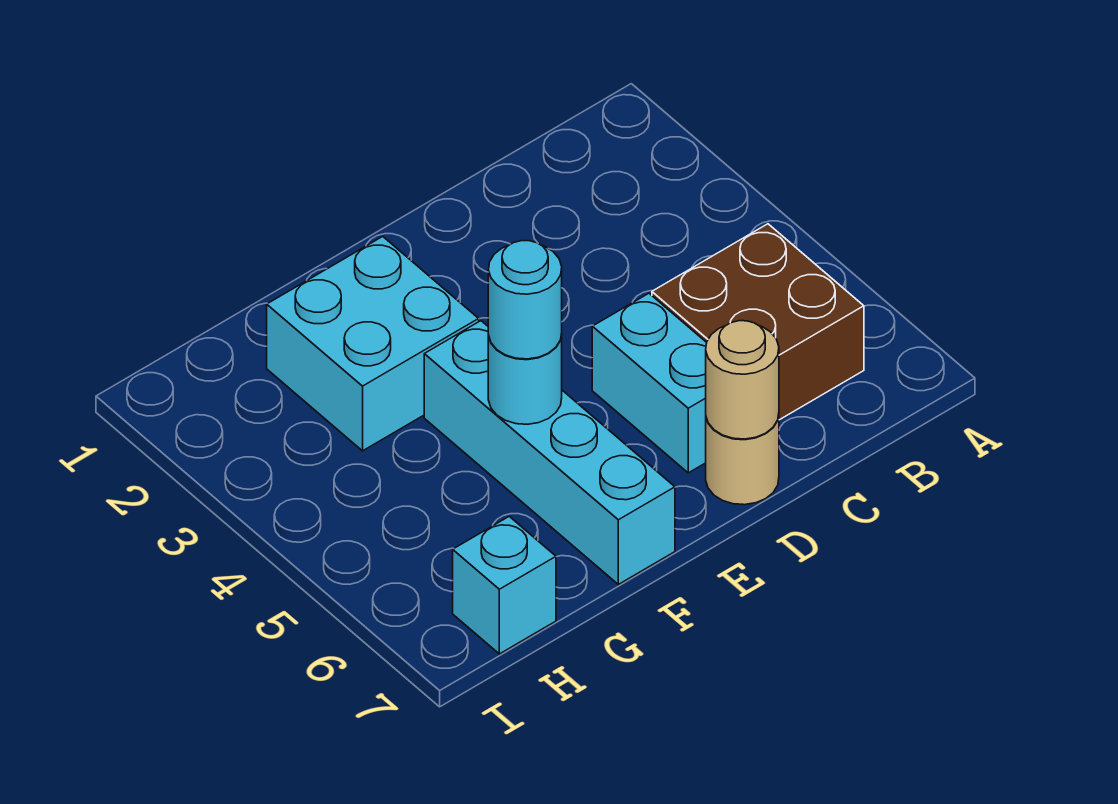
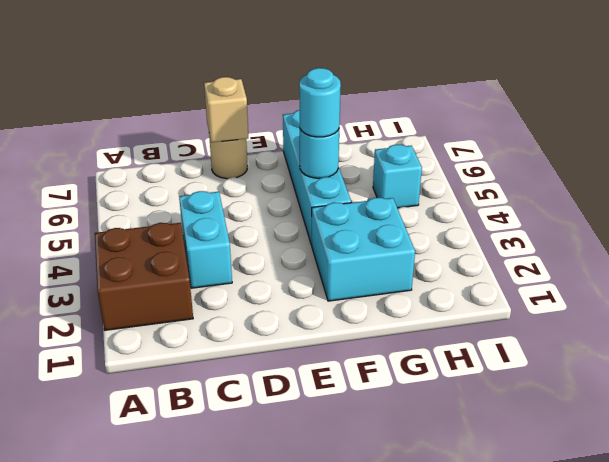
brown 2x2 brick [652,224,864,420] -> brown 2x2 brick moved to [95,223,193,330]
cyan 1x2 brick [592,293,707,473] -> cyan 1x2 brick moved to [179,191,232,288]
tan 1x1 round brick [706,321,779,439] -> tan 1x1 brick [204,77,248,142]
cyan 1x1 brick [453,516,556,654] -> cyan 1x1 brick moved to [373,144,422,208]

